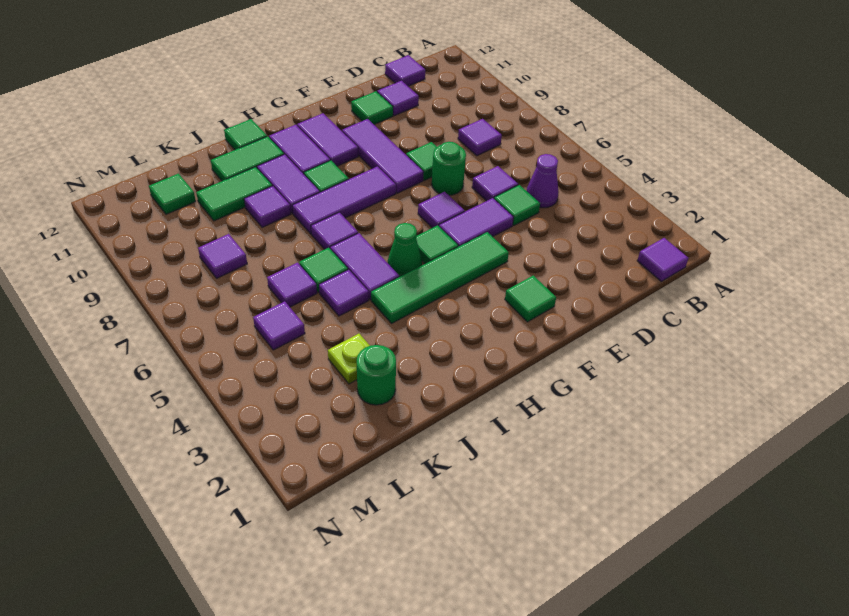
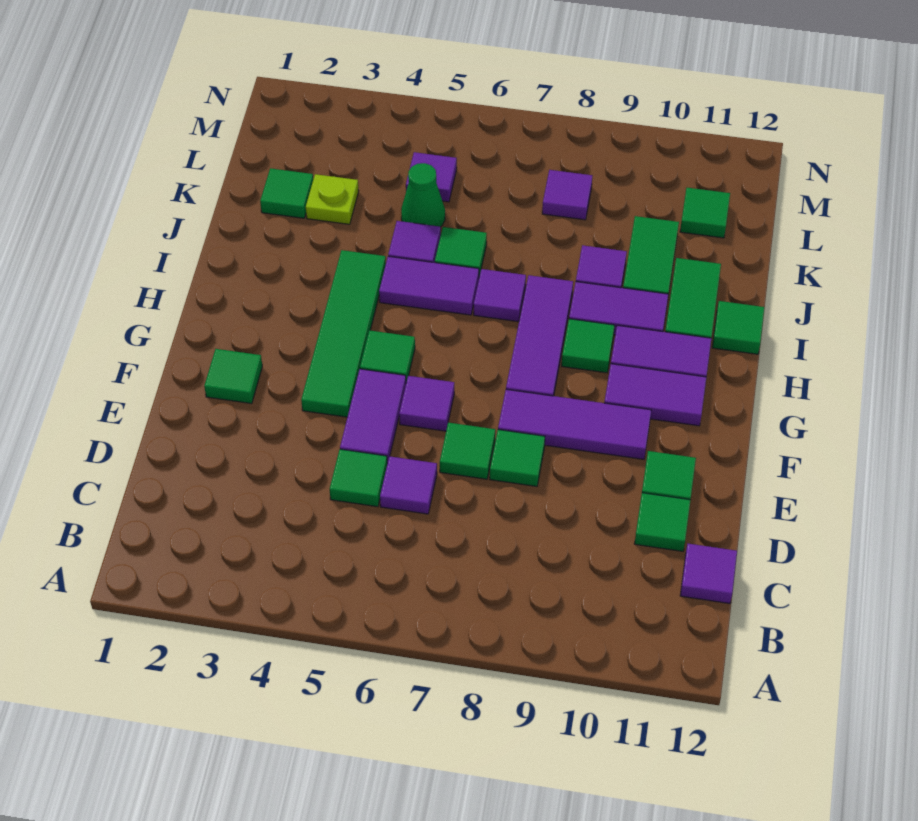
purple 1x1 tile [637,238,688,281] -> none
purple 1x1 cone [527,154,559,208] -> none
purple 1x1 tile [458,119,502,156] -> none
purple 1x1 tile [377,81,419,116] -> green 1x1 tile [635,493,690,551]
green 1x1 round brick [432,142,466,195] -> green 1x1 tile [440,423,495,479]
green 1x1 cone [388,223,422,277] -> green 1x1 cone moved to [401,163,445,227]
green 1x1 round brick [357,345,396,405] -> green 1x1 tile [260,168,313,218]
purple 1x1 tile [267,263,317,307] -> none

